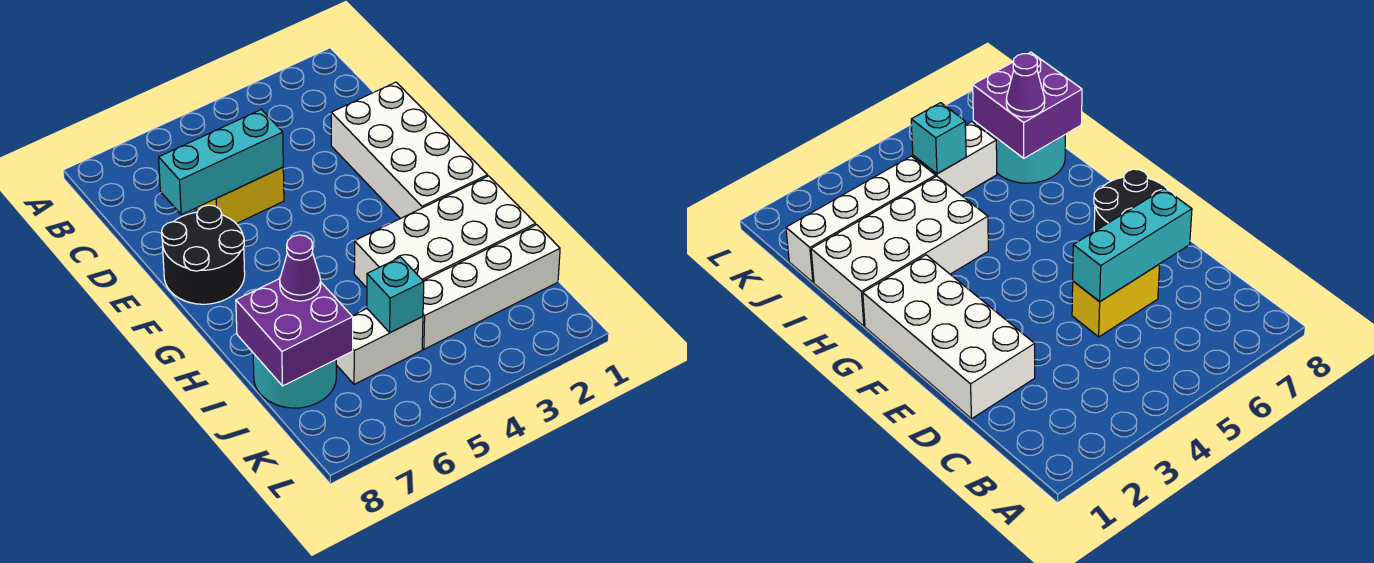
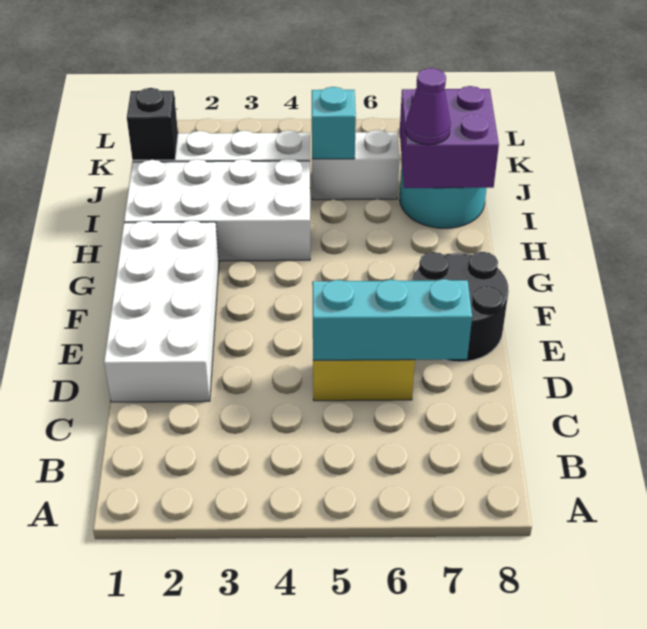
none -> black 1x1 brick [127,88,178,160]

